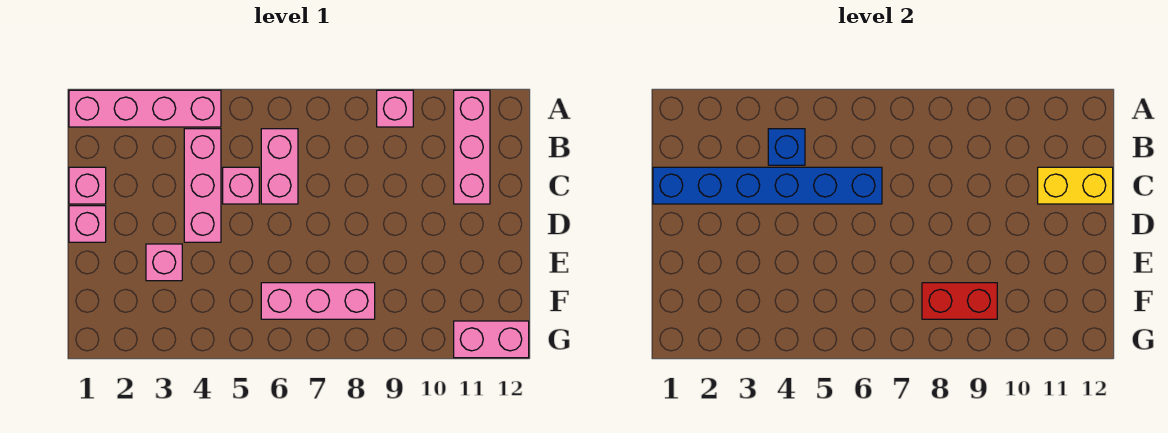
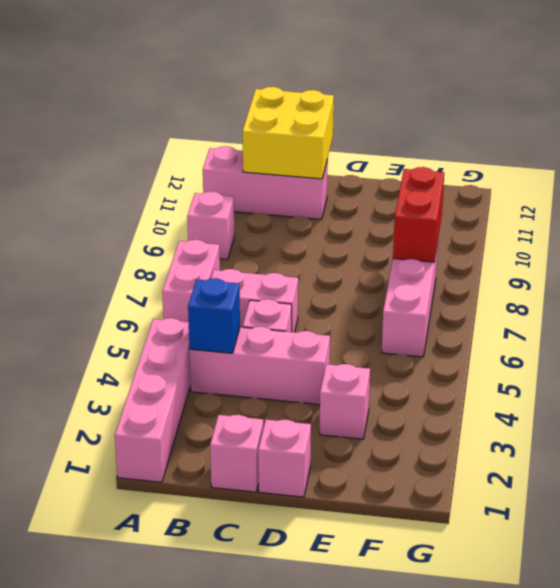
blue 1x6 brick [653,167,882,204] -> none
yellow 1x2 brick [1038,167,1113,204] -> yellow 2x2 brick [243,87,334,179]
pink 1x2 brick [454,321,529,358] -> pink 1x2 brick moved to [162,240,220,322]

